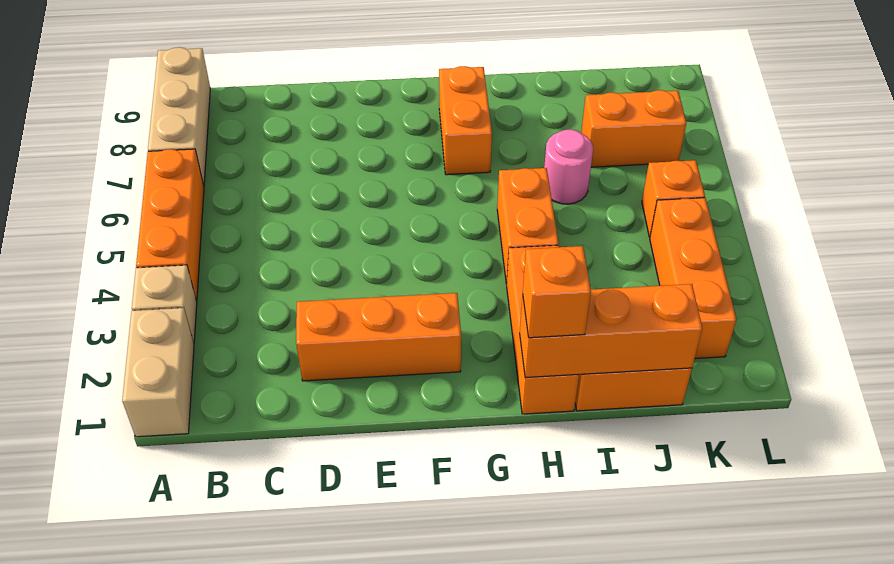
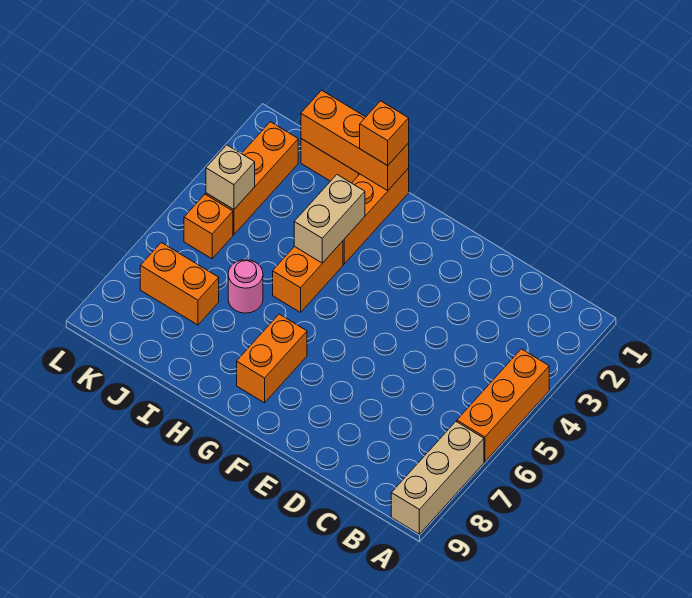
tan 1x2 brick [122,308,194,437] -> tan 1x2 brick moved to [294,175,365,263]
tan 1x1 brick [132,265,197,343] -> tan 1x1 brick moved to [206,145,255,210]
orange 1x3 brick [296,293,461,381] -> none

